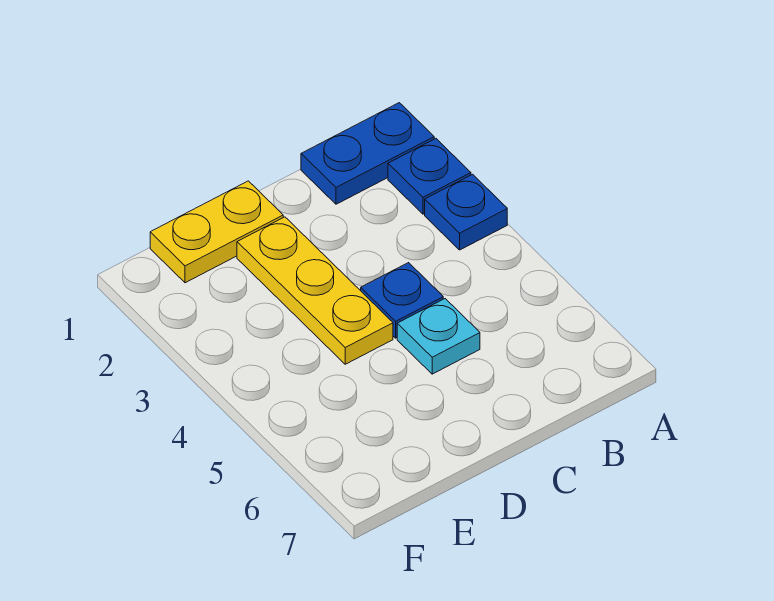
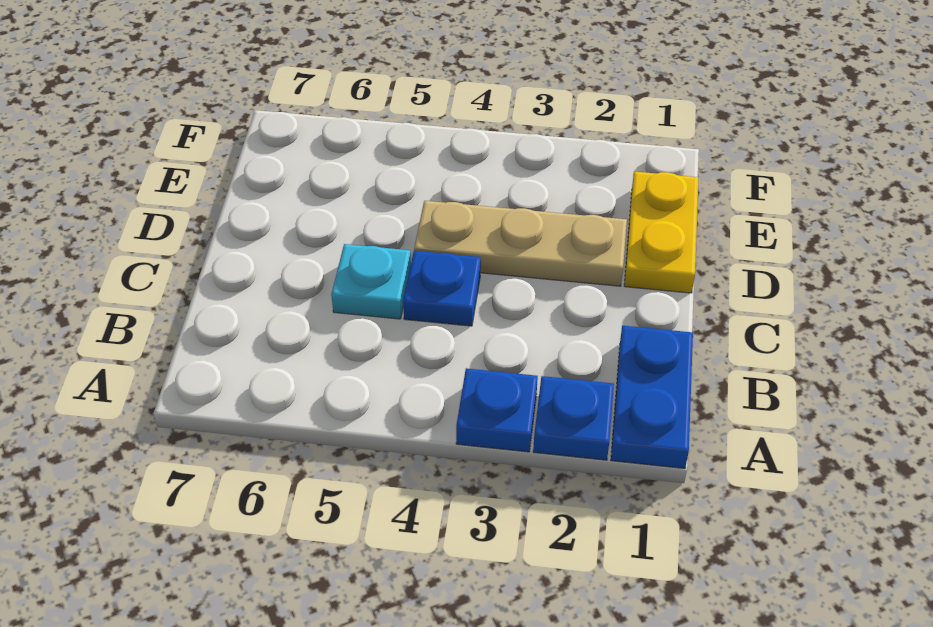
yellow 1x3 plate [237,217,393,364] -> tan 1x3 plate [414,201,627,286]

